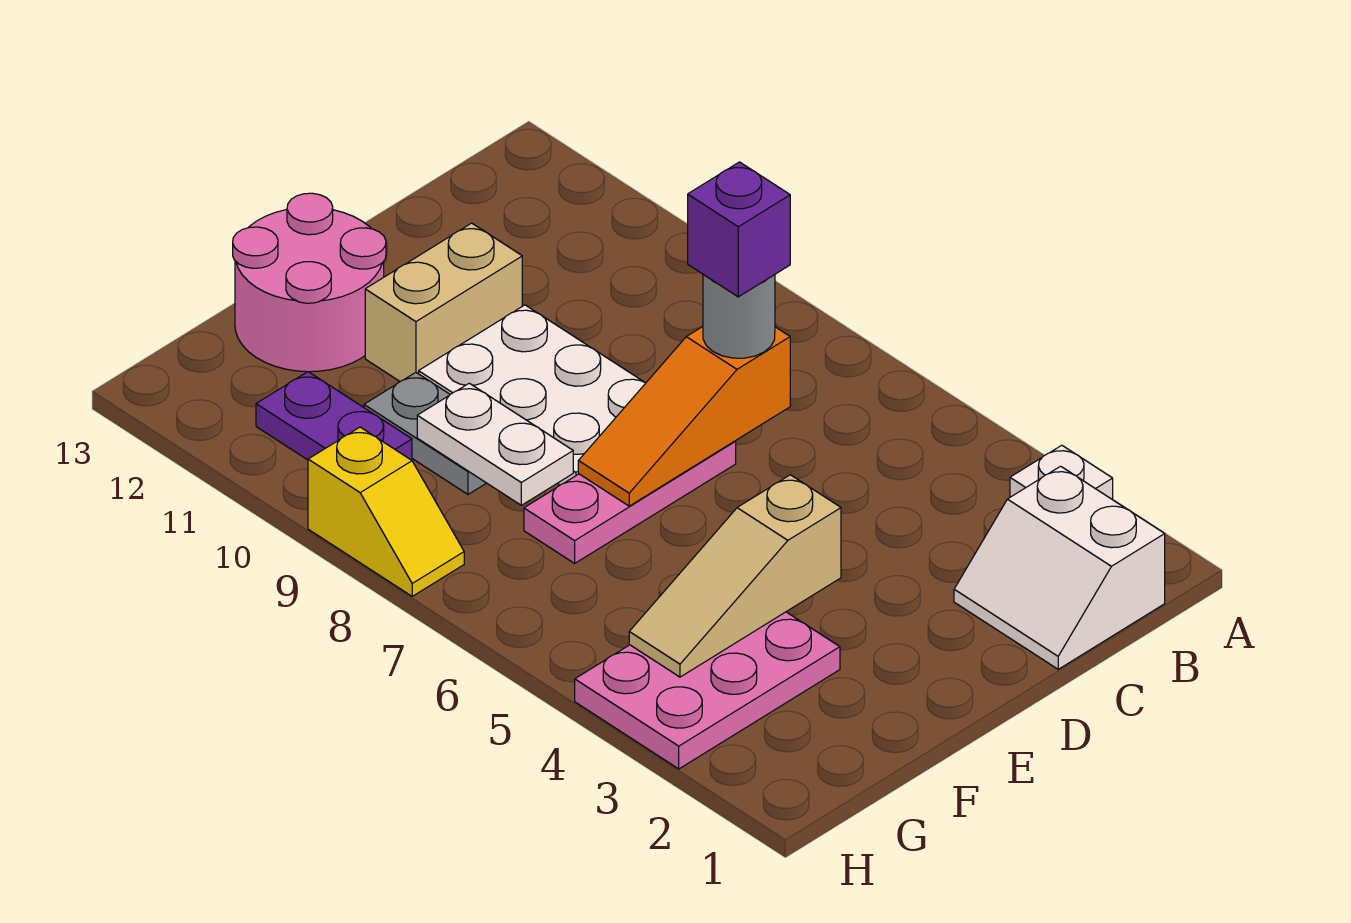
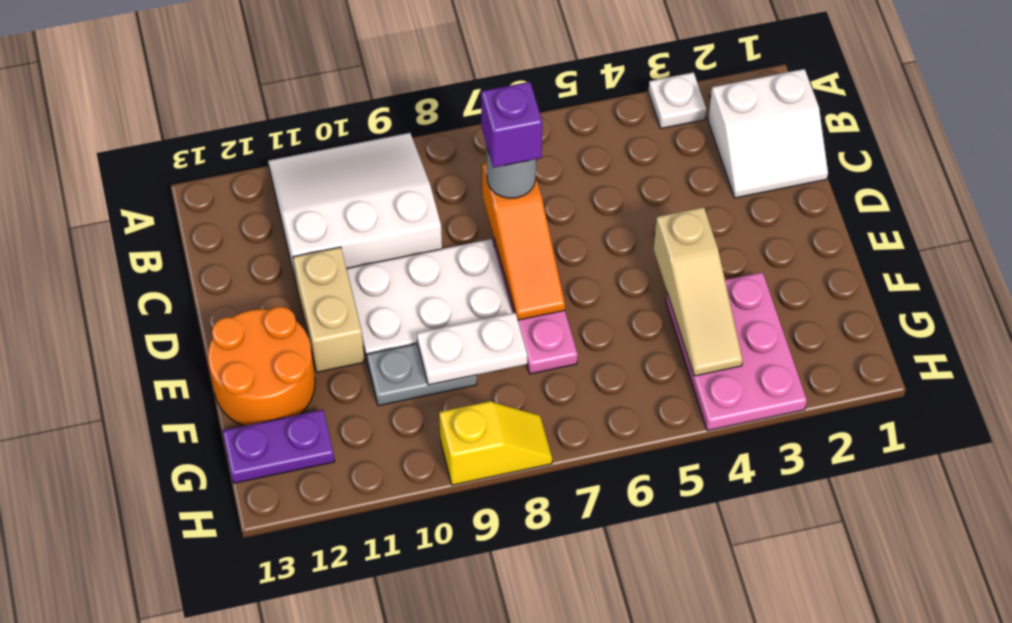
none -> white 3x3 slope [268,133,442,285]
pink 2x2 round brick [233,193,386,372] -> orange 2x2 round brick [208,307,315,426]
purple 1x2 plate [256,372,412,460] -> purple 1x2 plate moved to [222,410,335,483]

